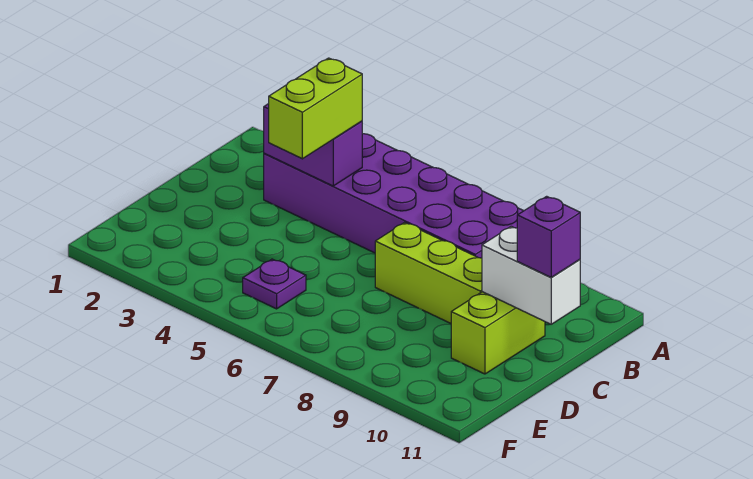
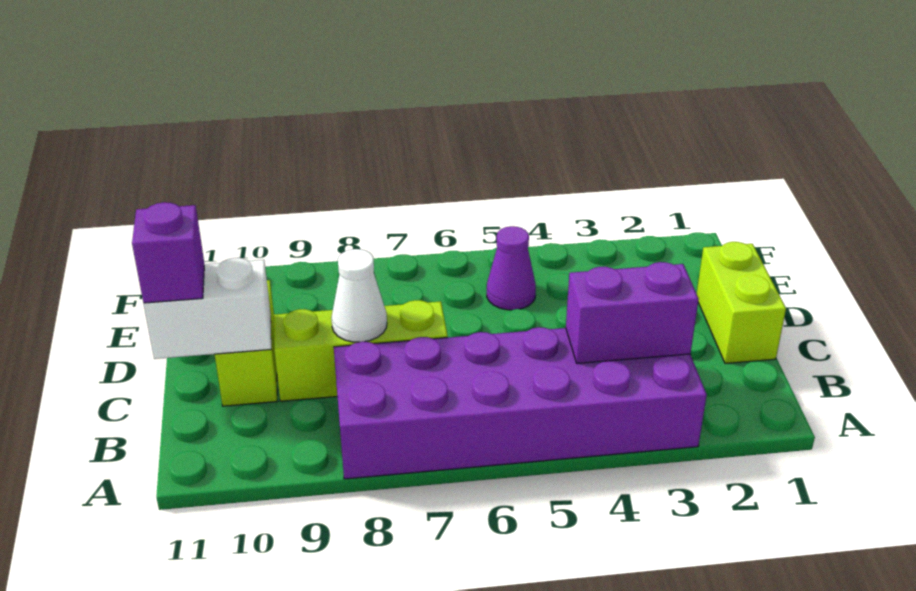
lime 1x2 brick [269,58,362,159] -> lime 1x2 brick moved to [697,242,786,364]
none -> white 1x1 cone [331,249,387,342]
purple 1x1 plate [243,259,306,309] -> purple 1x1 cone [487,226,536,310]

